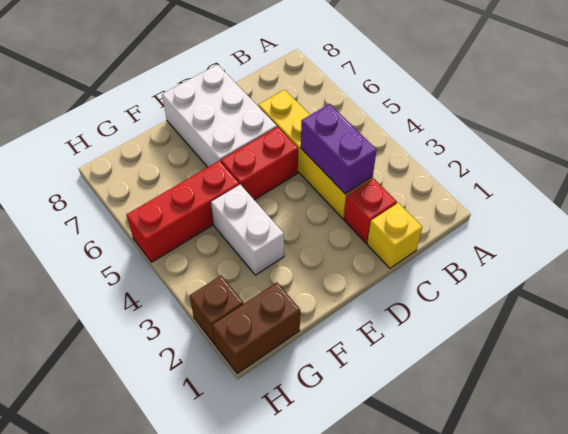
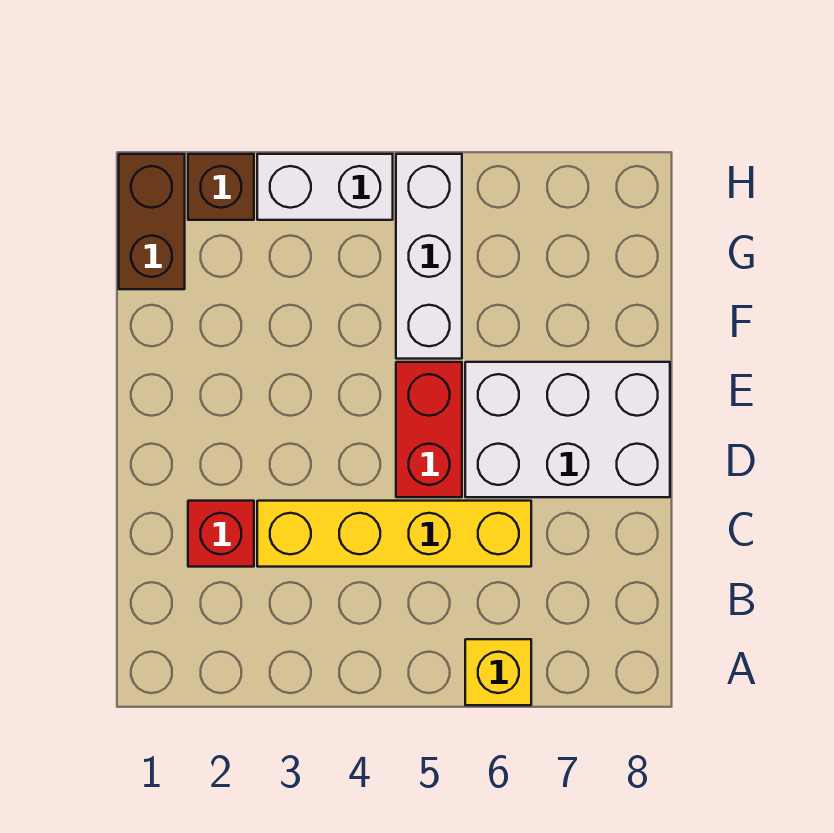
yellow 1x1 brick [367,203,422,268] -> yellow 1x1 brick moved to [465,639,531,705]
purple 1x2 brick [301,104,377,194] -> none
white 1x2 brick [211,185,284,275] -> white 1x2 brick moved to [257,154,393,220]
red 1x3 brick [126,161,239,262] -> white 1x3 brick [396,154,462,359]

